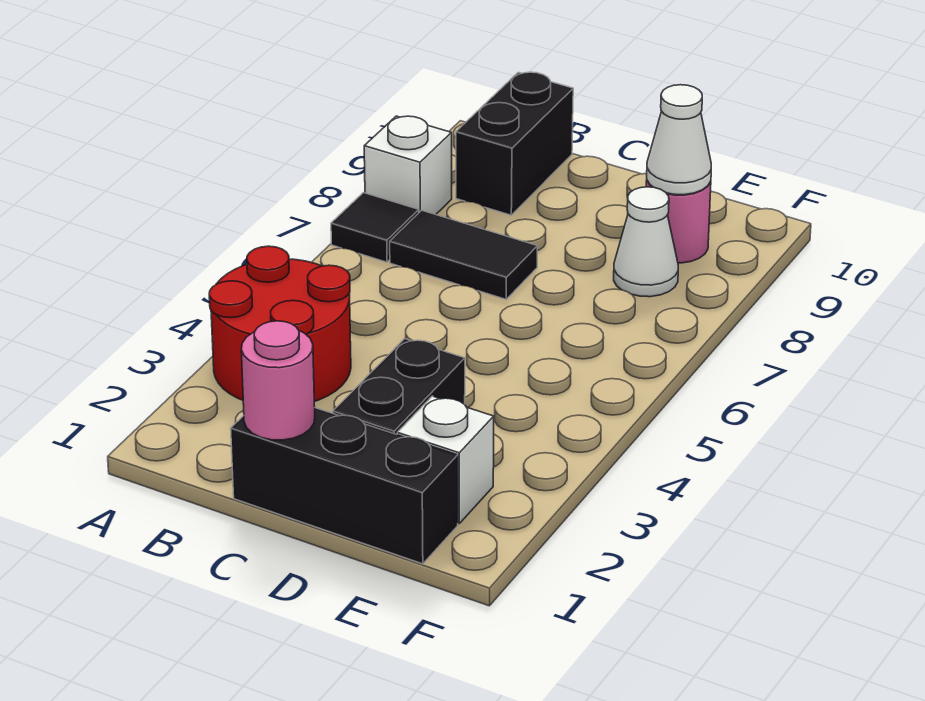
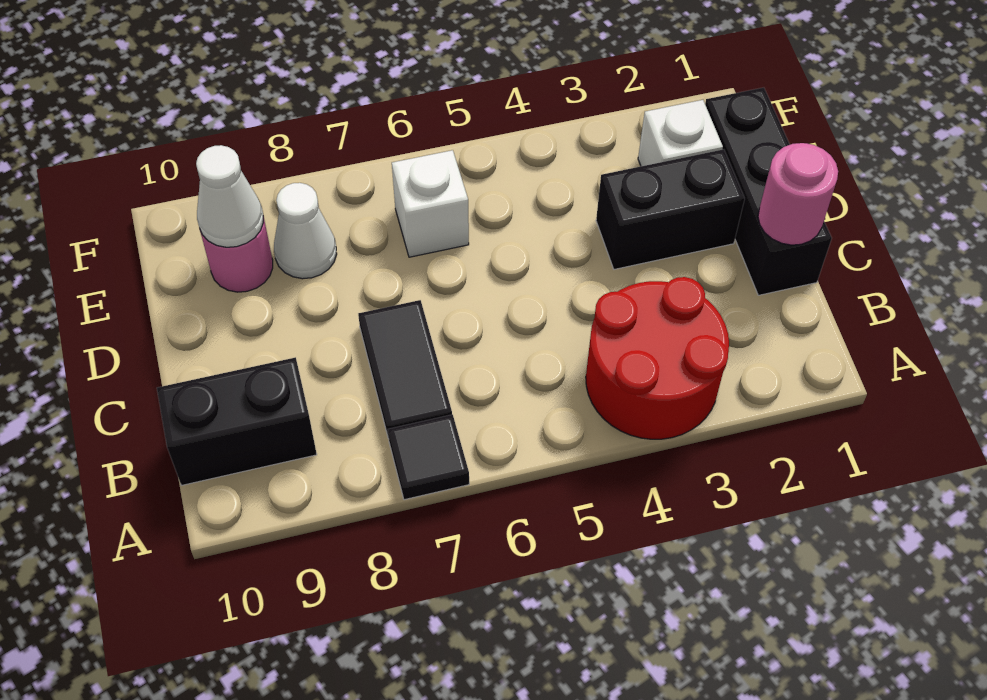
white 1x1 brick [364,116,452,215] -> white 1x1 brick moved to [392,150,469,257]

